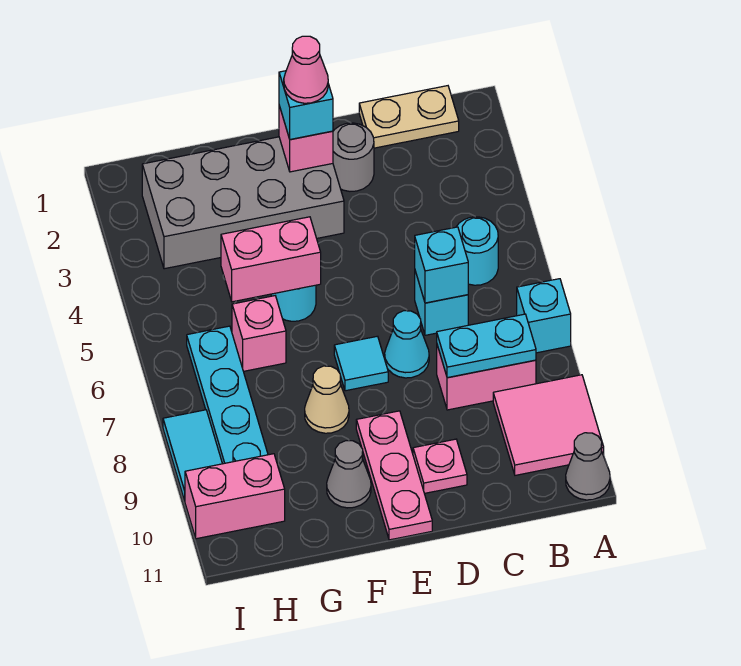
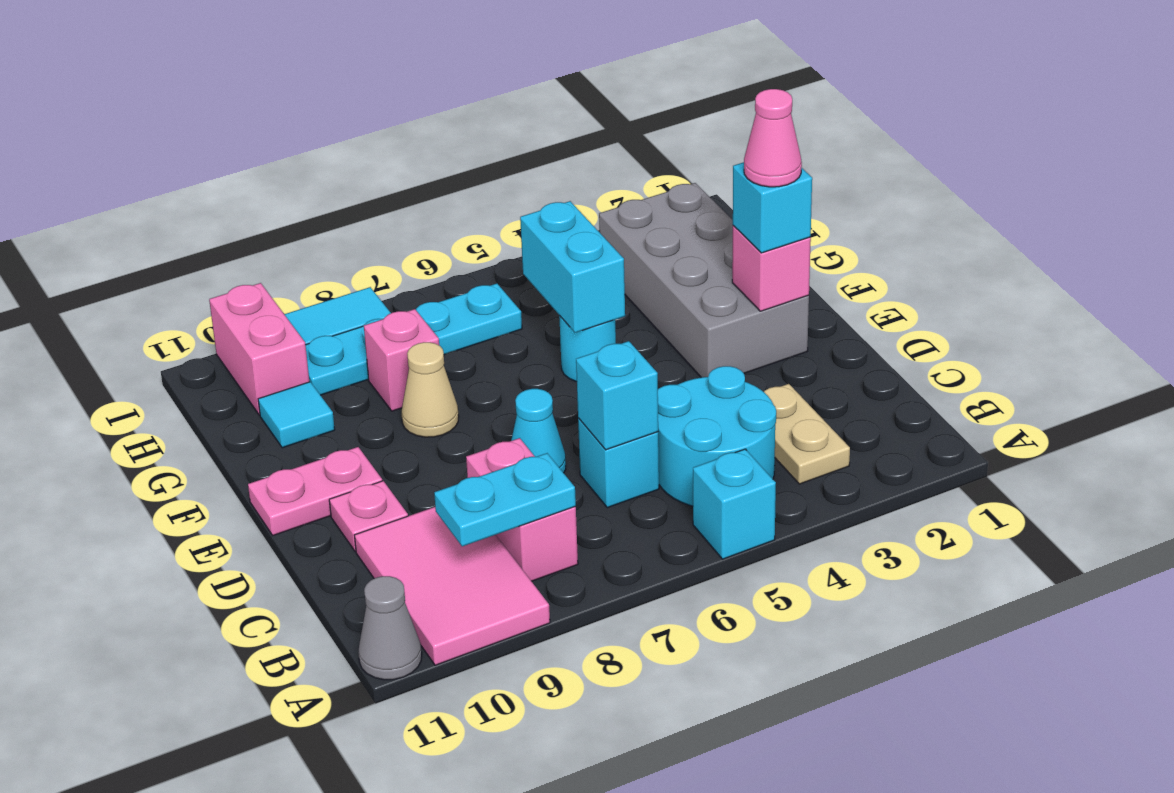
cyan 1x1 brick [517,279,571,353] -> cyan 1x1 brick moved to [693,449,776,559]
pink 2x2 tile [493,375,604,475] -> pink 2x3 tile [355,507,550,665]
tan 1x2 plate [359,86,459,148] -> tan 1x2 plate moved to [764,384,850,484]
cyan 1x1 round brick [457,217,498,285] -> cyan 2x2 round brick [658,366,776,506]
cyan 1x2 plate [437,314,536,378] -> cyan 1x2 plate turned to [434,453,576,546]
grey 1x1 round brick [333,123,374,191] -> none
cyan 1x1 tile [334,336,388,391] -> cyan 1x1 tile moved to [258,382,335,448]
pink 1x3 plate [356,411,432,540] -> pink 1x2 plate [248,447,382,535]
pink 1x2 brick [221,217,321,302] -> cyan 1x2 brick [520,201,625,333]
grey 1x1 cone [327,441,371,508] -> none
pink 1x1 brick [232,296,286,371] -> pink 1x1 brick moved to [364,309,439,411]

